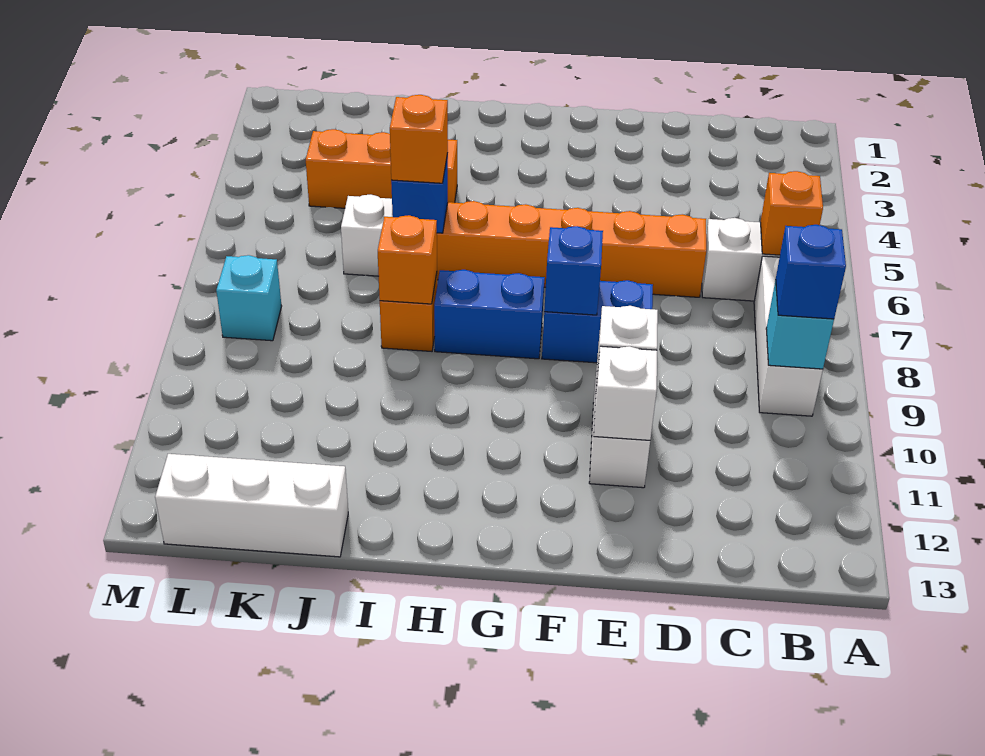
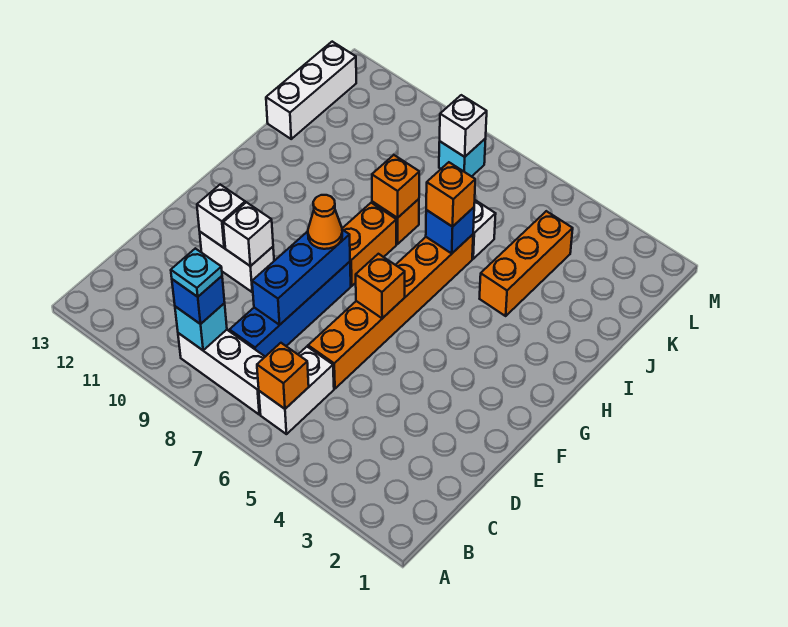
none -> cyan 1x1 plate [171,248,222,297]
blue 1x2 brick [542,280,653,363] -> blue 1x4 brick [230,262,351,357]
none -> orange 1x1 brick [356,254,405,318]
blue 1x1 brick [544,226,603,315] -> blue 1x3 brick [252,230,350,325]
none -> orange 1x1 cone [308,195,342,249]
blue 1x2 brick [434,270,545,359] -> orange 1x2 brick [342,203,396,286]
none -> white 1x1 brick [440,95,487,157]

